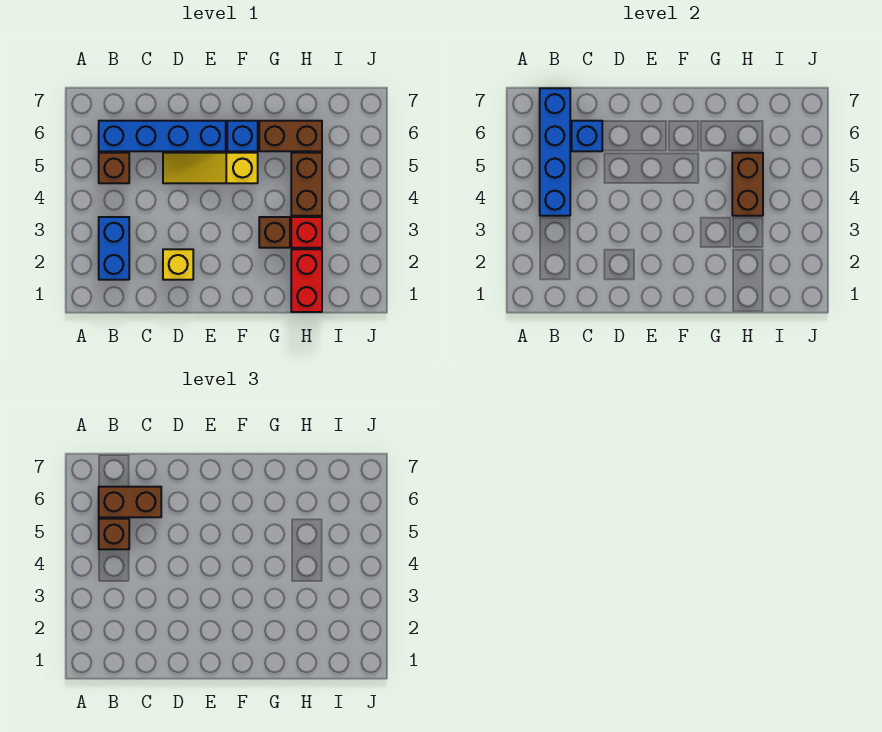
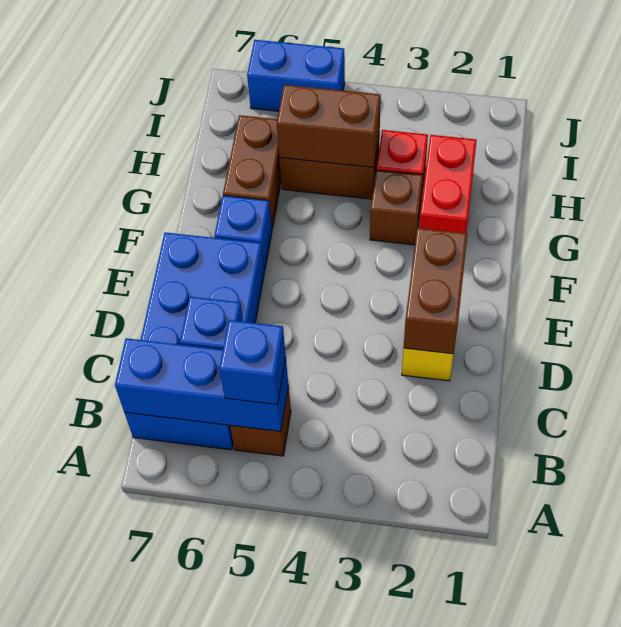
blue 1x2 brick [99,217,129,280] -> blue 1x2 brick moved to [247,40,345,111]
blue 1x4 brick [540,88,570,216] -> blue 1x3 brick [115,338,288,431]
brown 1x1 brick [99,519,129,549] -> blue 1x1 brick [219,320,286,405]
blue 1x4 brick [99,121,226,151] -> blue 2x4 brick [125,232,265,450]
brown 1x2 brick [99,487,161,517] -> brown 1x2 brick moved to [404,228,467,354]
yellow 1x3 slope [163,153,258,183] -> none
red 1x2 brick [291,249,322,312] -> red 1x2 brick turned to [419,135,477,233]

